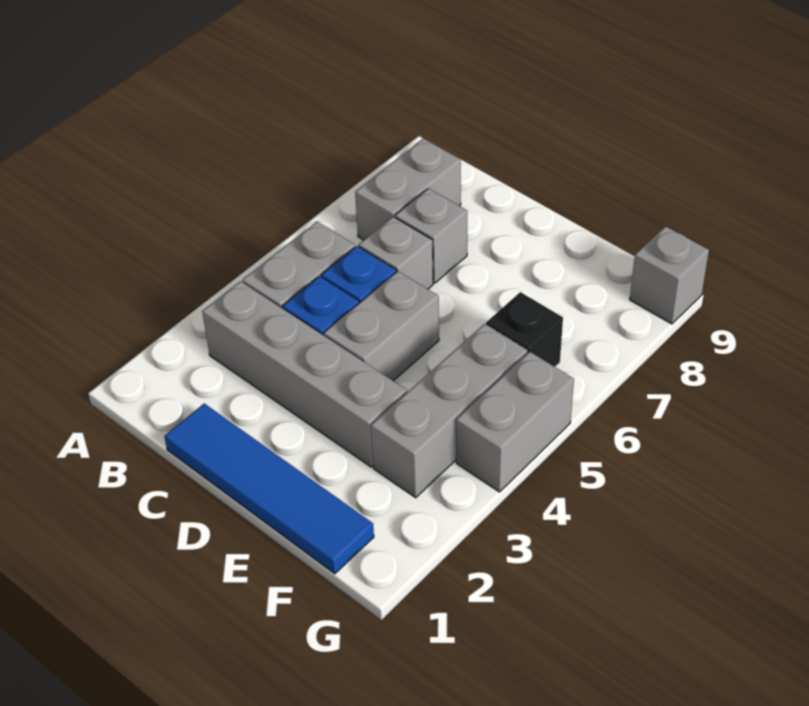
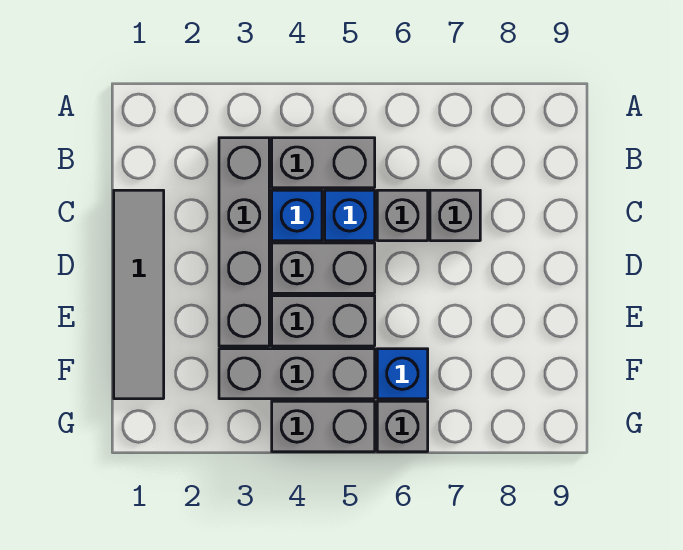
grey 1x2 brick [355,139,461,240] -> grey 1x2 brick moved to [272,296,375,346]
blue 1x4 tile [164,403,374,574] -> grey 1x4 tile [114,190,164,399]
black 1x1 brick [486,292,563,367] -> blue 1x1 brick [377,349,428,399]
grey 1x1 brick [630,226,709,324] -> grey 1x1 brick moved to [377,401,428,452]

